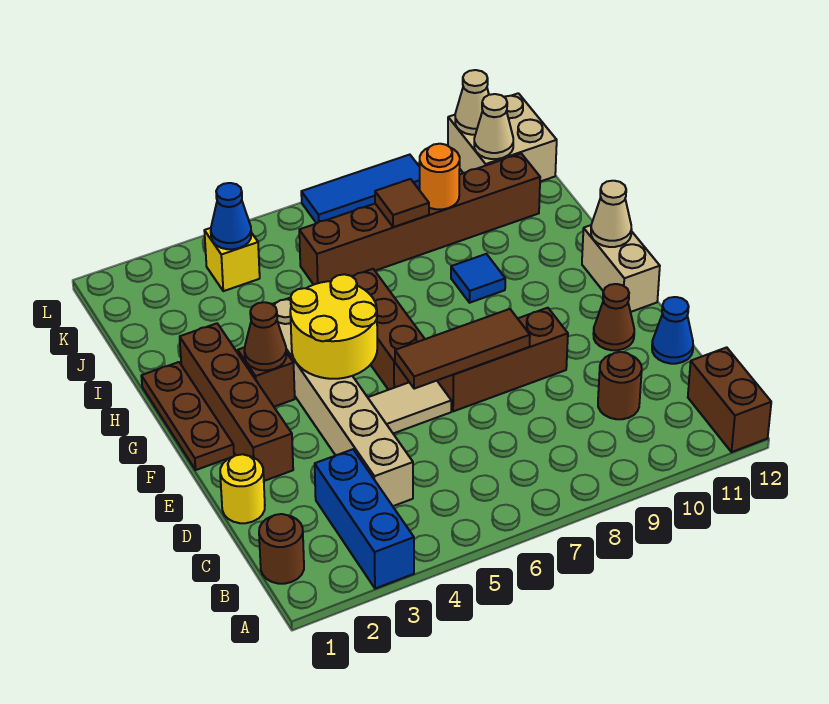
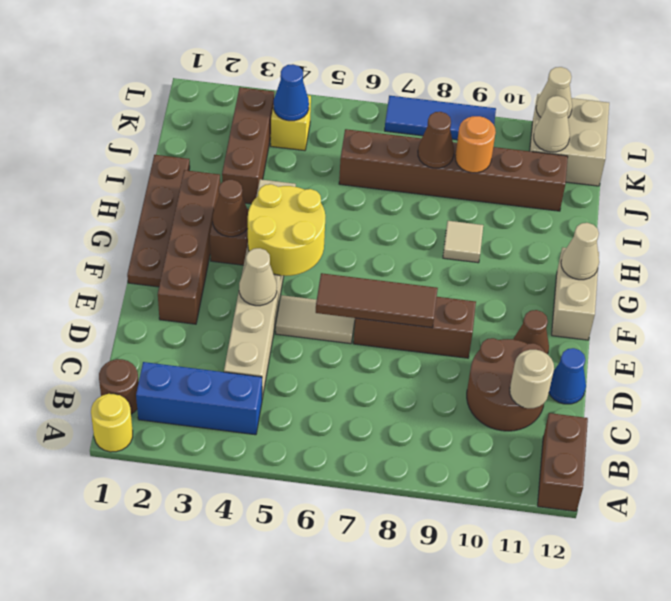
blue 1x3 brick [315,449,414,589] -> blue 1x3 brick turned to [136,362,262,435]
brown 1x1 round brick [598,352,642,419] -> brown 2x2 round brick [467,338,544,431]
none -> tan 1x1 round brick [510,350,554,408]
yellow 1x1 round brick [220,454,265,523] -> yellow 1x1 round brick moved to [91,394,133,452]
none -> tan 1x1 cone [239,248,277,306]
brown 1x3 plate [141,362,234,470] -> brown 1x4 plate [127,155,190,287]
brown 1x3 brick [352,269,424,390] -> brown 1x3 brick moved to [222,87,274,204]
blue 1x1 tile [451,254,505,303] -> tan 1x1 tile [443,221,483,263]
brown 1x1 tile [375,179,429,227] -> brown 1x1 cone [418,112,454,168]

